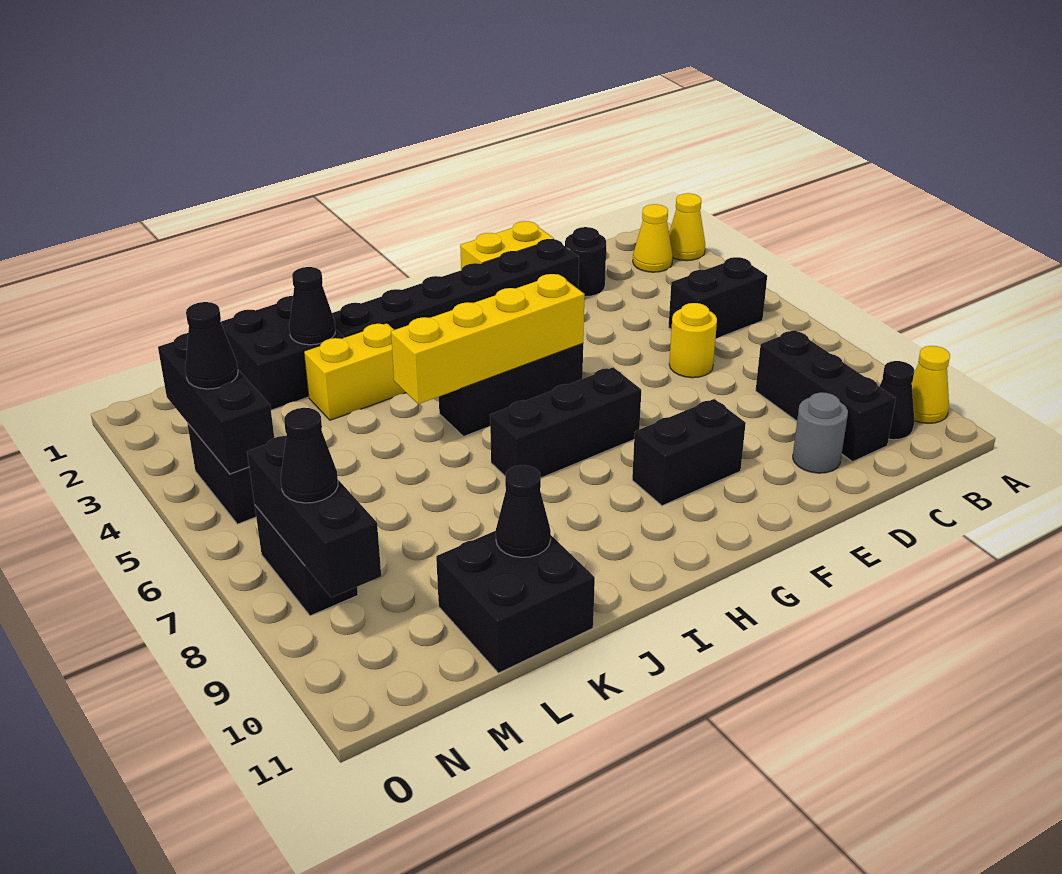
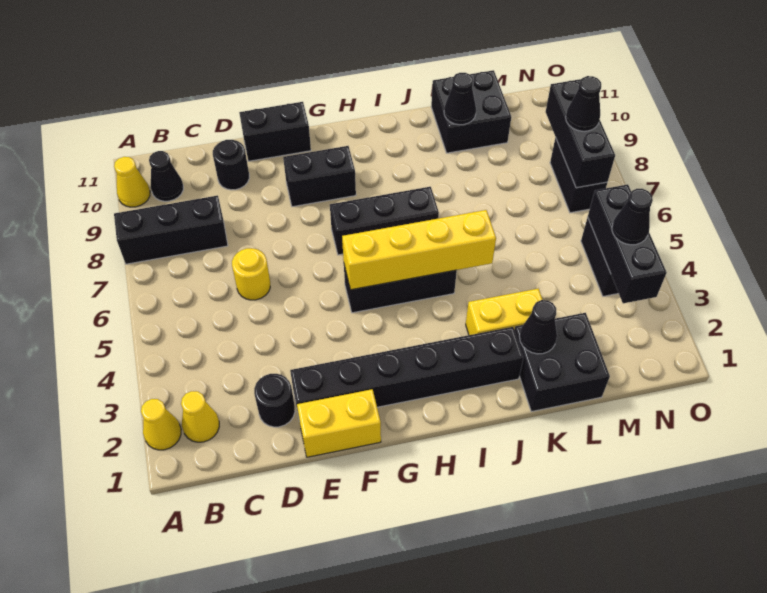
black 1x2 brick [668,257,767,339] -> black 1x2 brick moved to [239,102,311,161]
black 1x3 brick [756,330,896,462] -> black 1x3 brick turned to [114,196,228,264]
grey 1x1 round brick [793,392,848,473] -> black 1x1 round brick [213,140,249,190]

